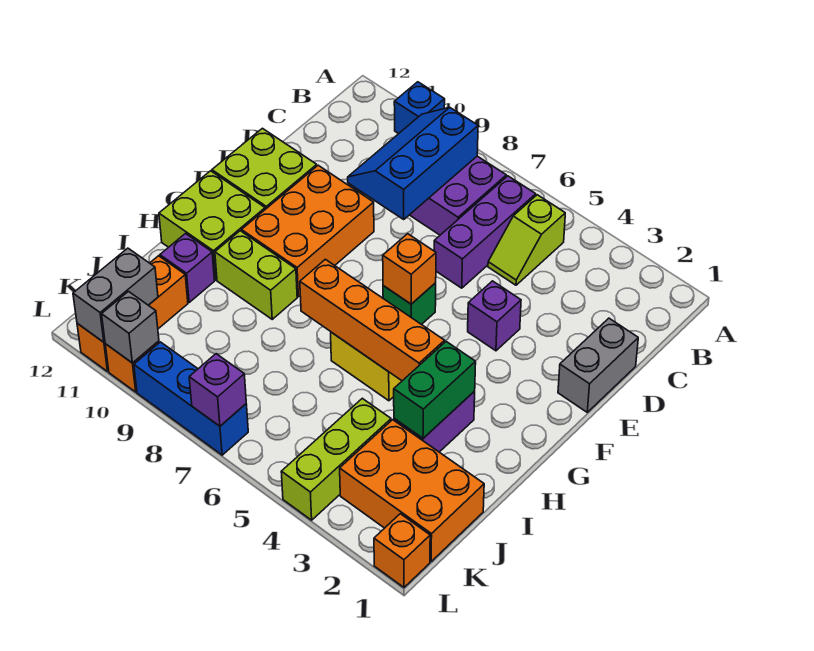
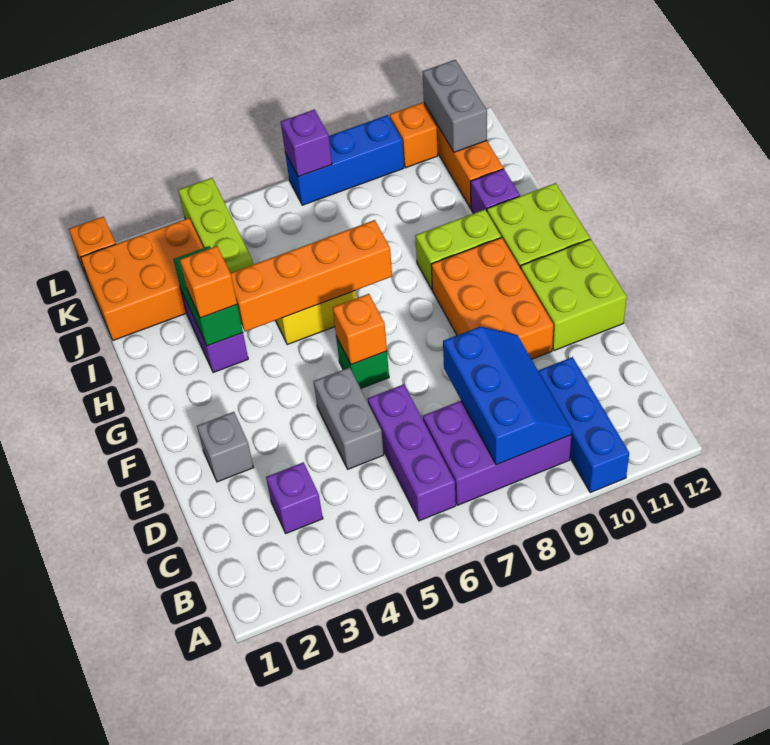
blue 1x1 brick [394,82,445,134] -> blue 1x3 brick [538,357,629,493]
lime 1x2 slope [488,195,565,285] -> none
grey 1x2 brick [558,318,638,412] -> grey 1x2 brick moved to [313,367,384,469]
purple 1x1 brick [468,281,521,351] -> purple 1x1 brick moved to [266,462,323,533]
none -> orange 1x1 brick [180,246,237,318]
grey 1x1 brick [102,292,159,363] -> grey 1x1 brick moved to [197,412,254,482]

